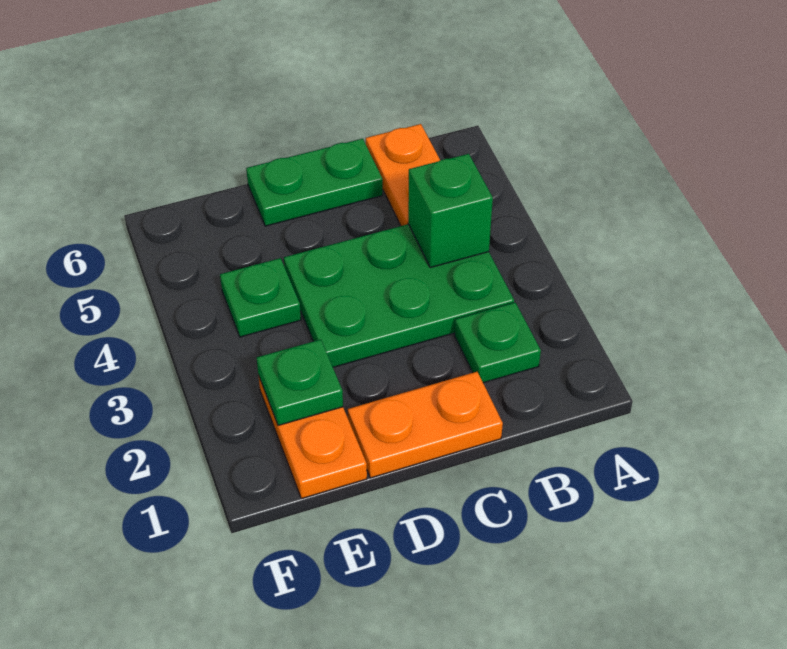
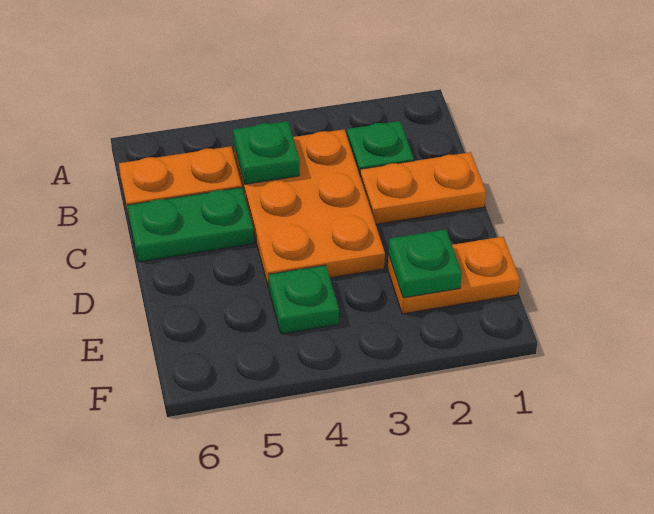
green 2x3 plate [284,224,514,367] -> orange 2x3 plate [234,129,385,287]
green 1x1 brick [408,154,493,268] -> green 1x1 plate [234,121,300,184]
orange 1x2 plate [348,372,503,478] -> orange 1x2 plate turned to [360,152,486,224]
green 1x2 plate [246,139,383,226] -> green 1x2 plate turned to [127,187,254,262]

